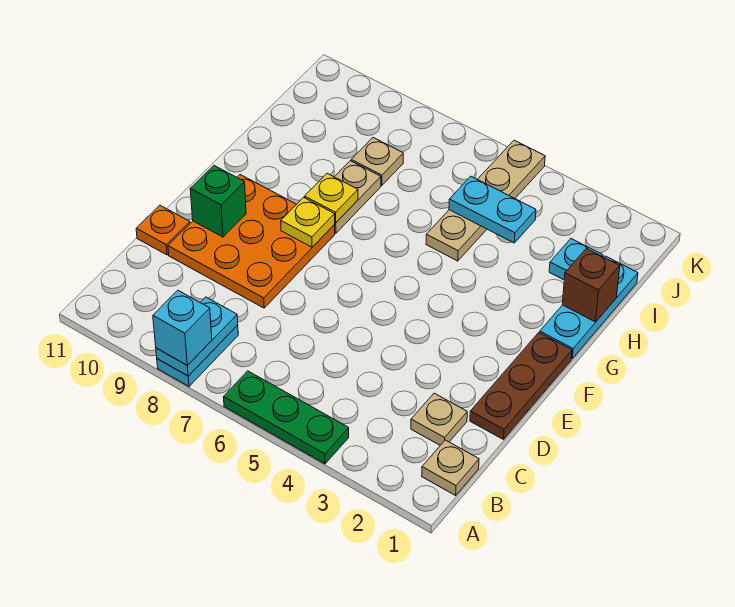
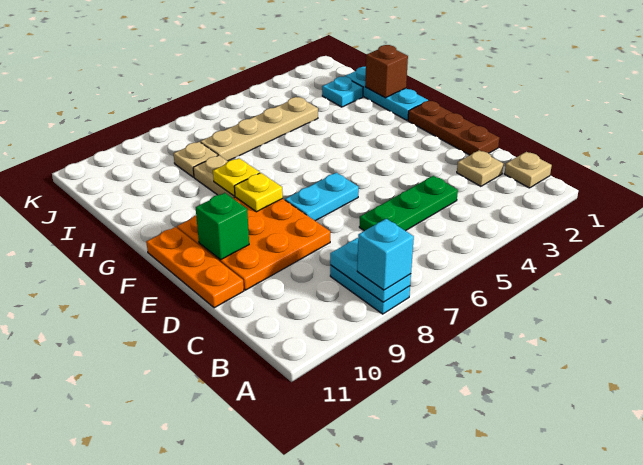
green 1x3 plate [224,371,349,464] -> green 1x3 plate moved to [359,176,458,231]
orange 1x1 plate [136,205,190,255] -> orange 1x3 plate [146,227,244,308]
tan 1x4 plate [426,140,545,261] -> tan 1x4 plate turned to [200,97,318,161]
cyan 1x2 plate [449,176,536,243] -> cyan 1x2 plate moved to [285,173,359,221]

